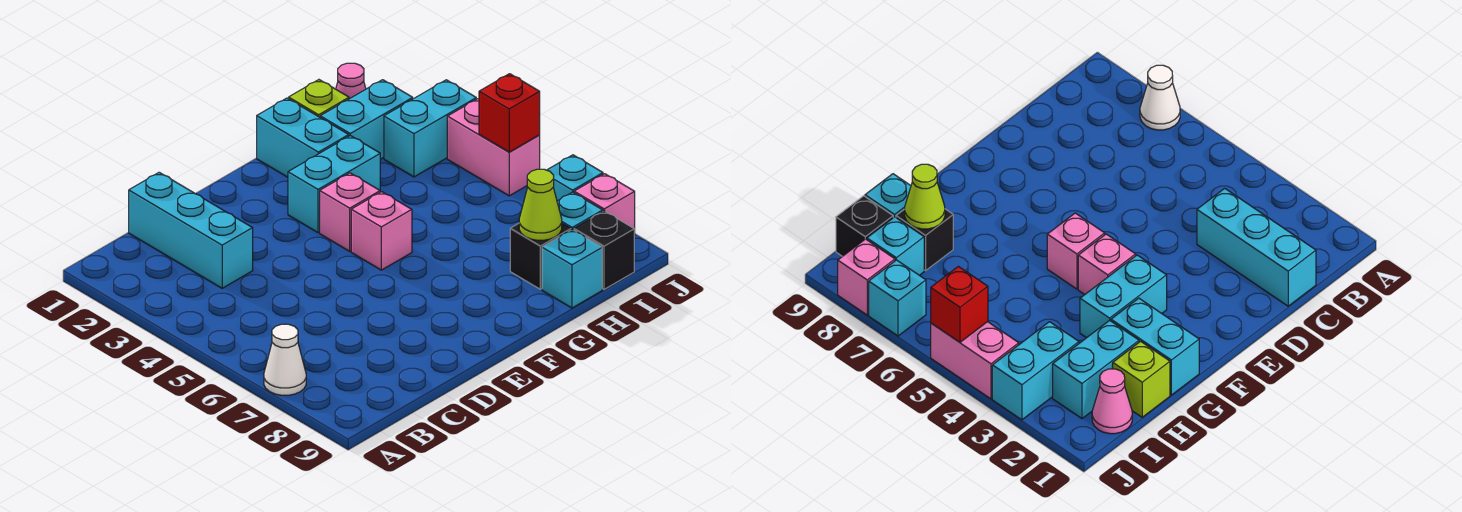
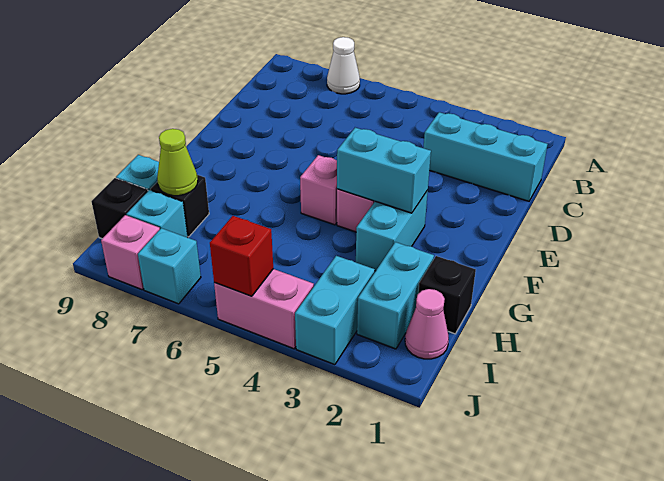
cyan 1x2 brick [257,98,349,177] -> cyan 1x2 brick moved to [337,128,431,213]
lime 1x1 brick [289,80,349,117] -> black 1x1 brick [418,256,476,334]

